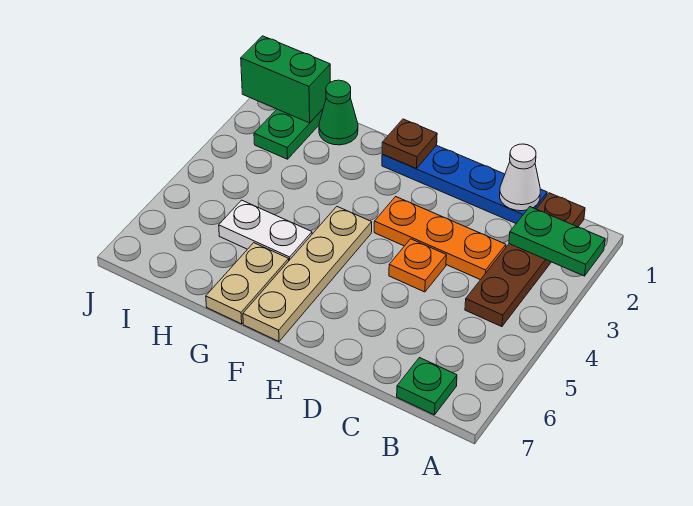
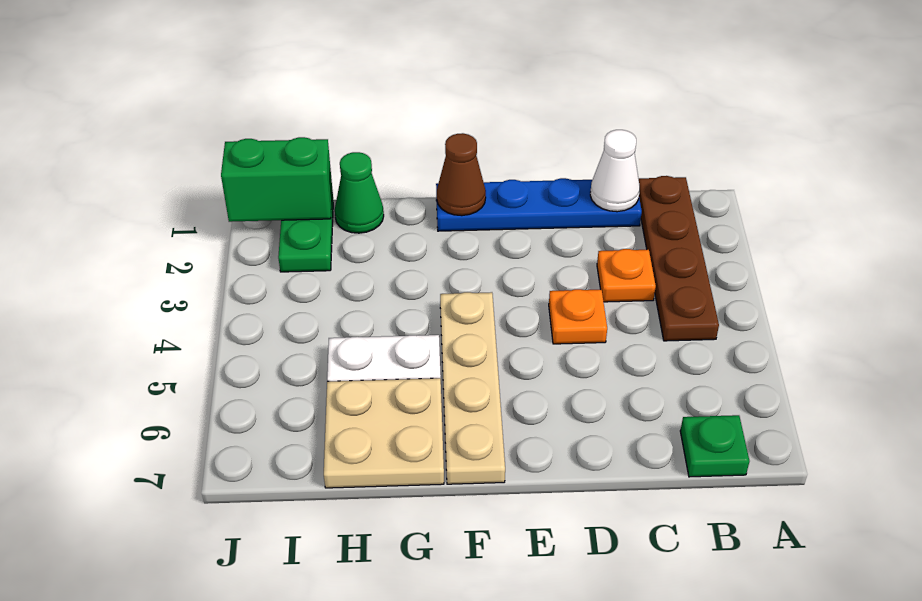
green 1x2 plate [509,207,605,276] -> none
orange 1x3 plate [374,197,506,280] -> orange 1x1 plate [597,249,656,302]
brown 1x1 plate [382,119,437,169] -> brown 1x1 cone [436,133,486,216]
tan 1x2 plate [206,243,289,324] -> tan 2x2 plate [324,378,444,488]

